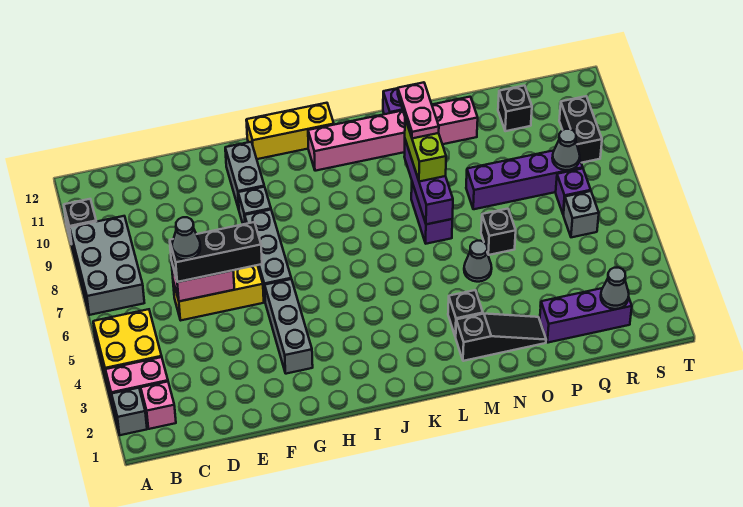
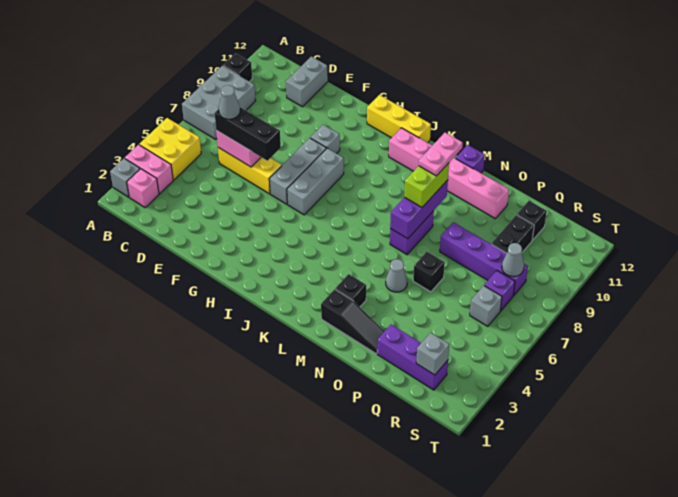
grey 1x3 brick [265,279,313,374] -> grey 1x3 brick moved to [287,148,344,215]
grey 1x2 brick [225,142,264,209] -> grey 1x2 brick moved to [286,56,328,107]
grey 1x1 cone [601,268,629,309] -> grey 1x1 brick [416,333,449,375]
black 1x2 brick [559,96,602,163] -> black 1x2 brick moved to [491,215,534,253]

